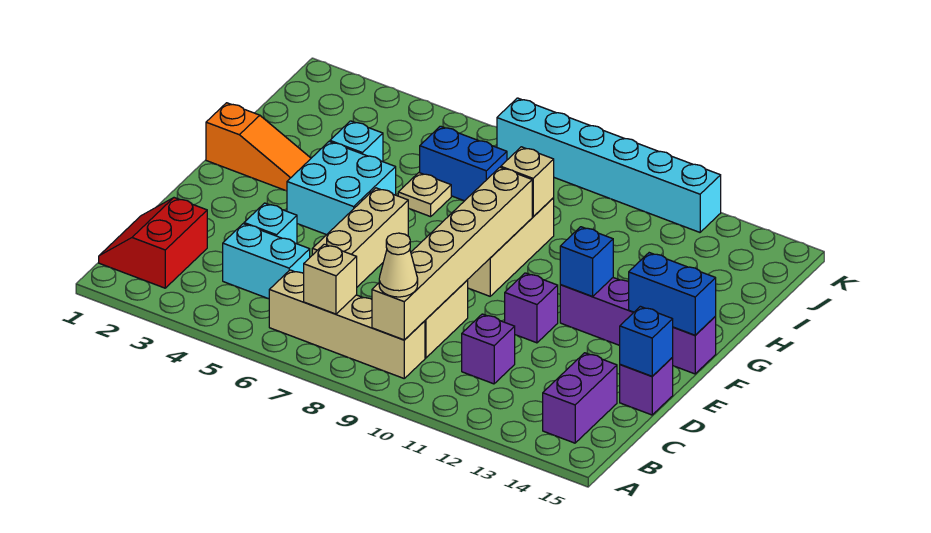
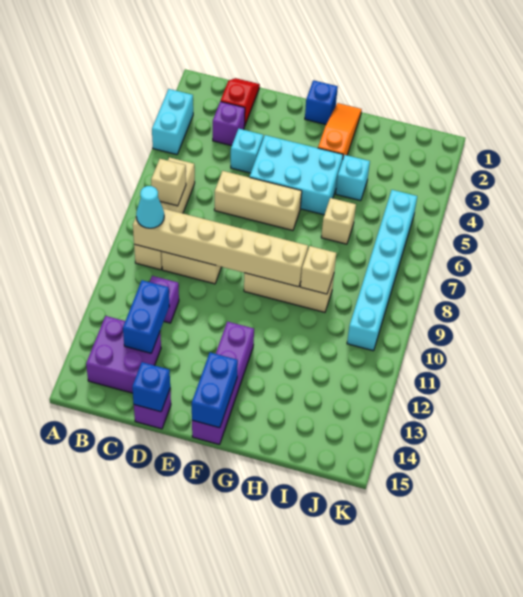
red 2x2 slope [99,198,207,288] -> red 1x2 slope [221,78,260,126]
tan 1x1 cone [379,233,418,297] -> cyan 1x1 cone [136,186,164,228]
purple 1x2 brick [543,353,617,443] -> purple 2x2 brick [86,316,161,393]
cyan 1x2 brick [223,224,310,299] -> cyan 1x2 brick moved to [152,89,193,155]
purple 1x1 brick [505,273,558,343] -> purple 1x1 brick moved to [213,102,245,146]
cyan 2x2 brick [287,142,396,235] -> cyan 2x3 brick [250,135,343,215]
blue 1x1 brick [560,227,613,296] -> blue 1x1 brick moved to [305,80,338,124]
orange 1x3 slope [206,103,311,191] -> orange 1x3 slope turned to [318,103,362,158]
tan 1x1 plate [398,173,451,217] -> tan 1x1 brick [321,198,356,244]
blue 1x2 brick [420,126,507,201] -> blue 1x2 brick moved to [123,280,169,353]
cyan 1x6 brick [497,98,721,232] -> cyan 1x6 brick moved to [347,190,417,351]

